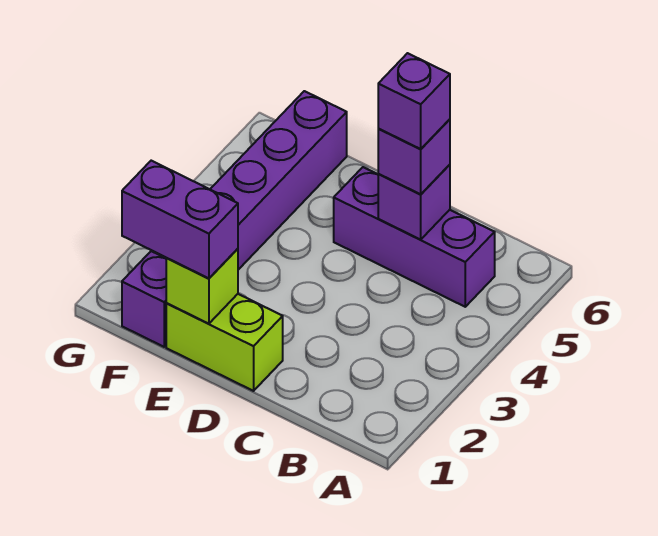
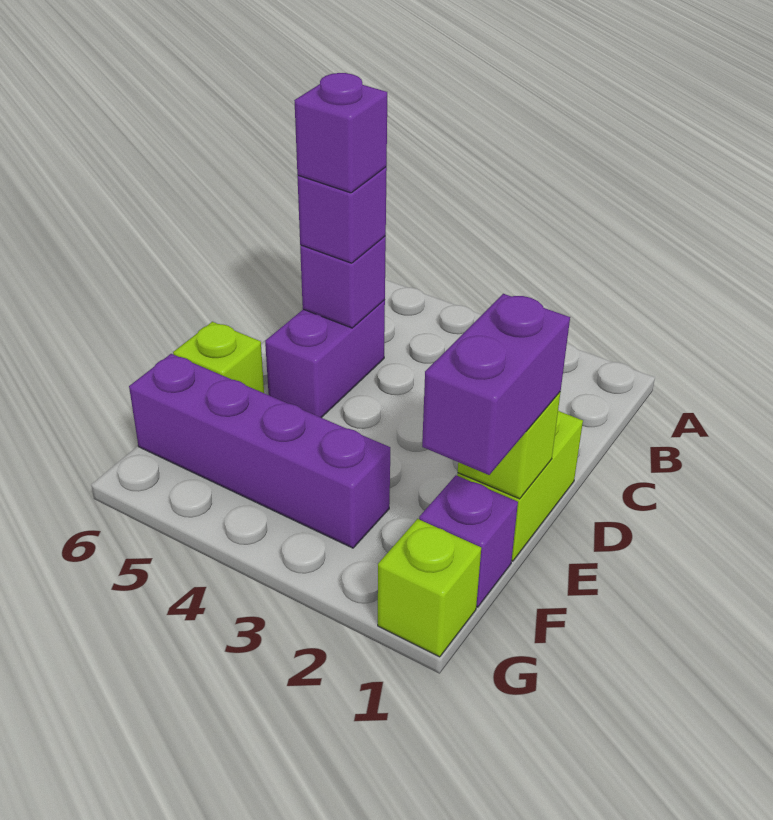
purple 1x3 brick [334,167,495,307] -> purple 1x2 brick [265,300,385,418]
none -> lime 1x1 brick [173,322,264,393]
none -> lime 1x1 brick [378,519,481,657]

